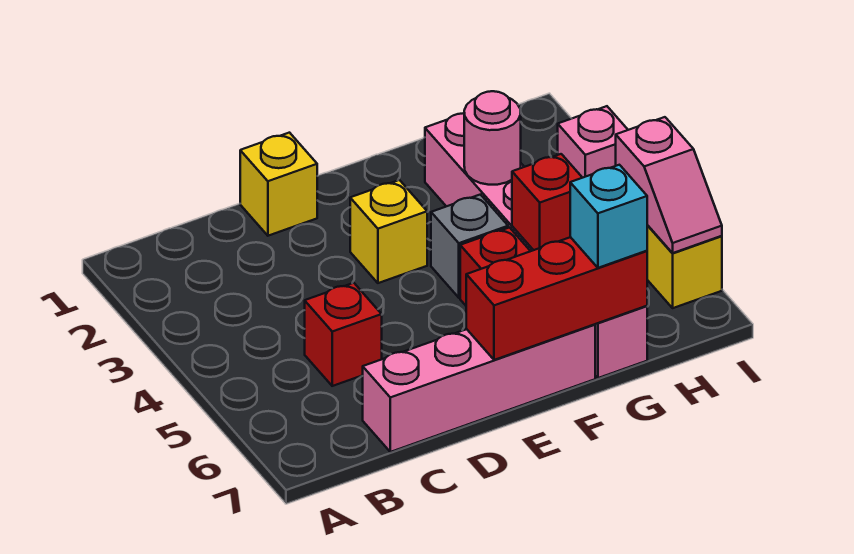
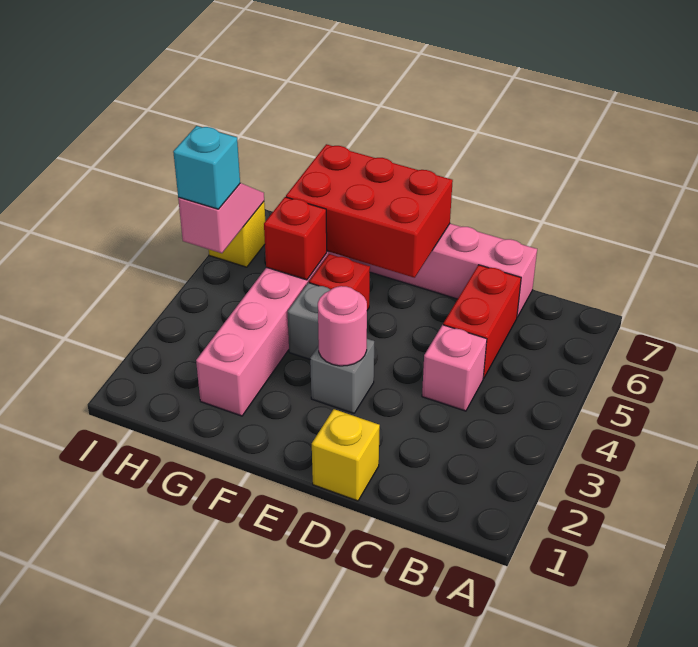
red 1x1 brick [305,283,382,386] -> red 1x2 brick [443,265,521,378]
yellow 1x1 brick [350,180,427,283] -> grey 1x1 brick [310,339,374,413]
red 1x3 brick [466,237,647,360] -> red 2x3 brick [286,144,453,278]
pink 1x1 round brick [464,91,521,185] -> pink 1x1 round brick moved to [318,286,367,366]
cyan 1x1 brick [570,165,647,268] -> cyan 1x1 brick moved to [173,126,240,209]
pink 1x1 brick [558,106,628,178] -> pink 1x1 brick moved to [422,325,487,411]

